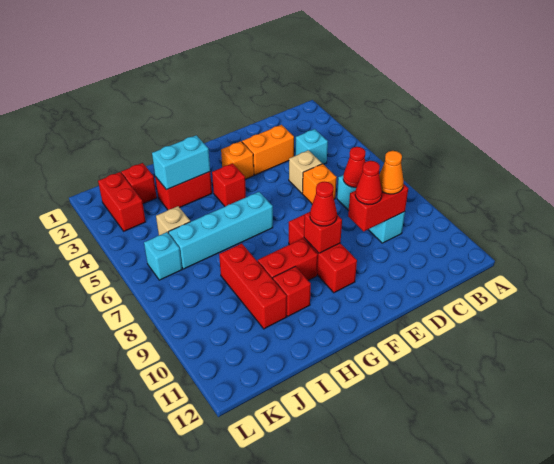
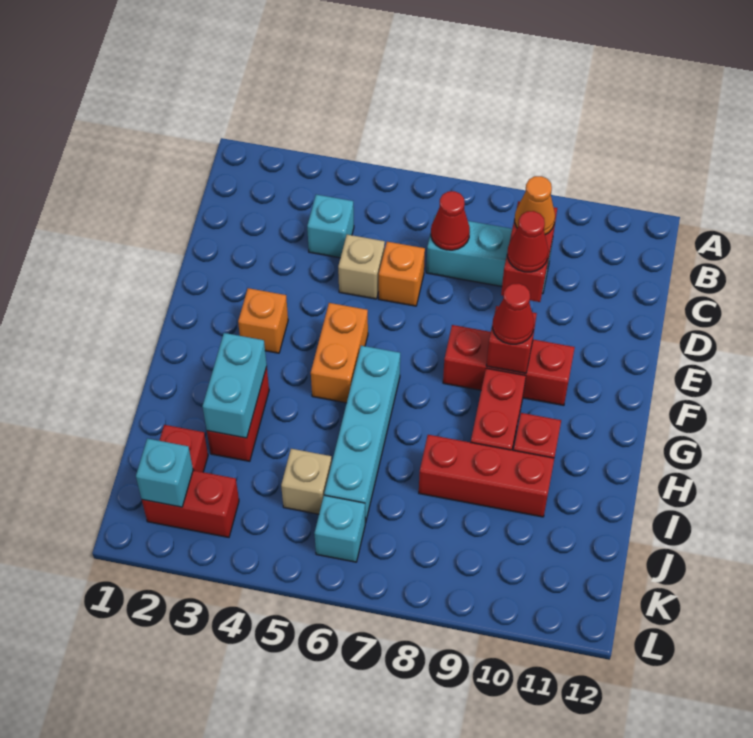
orange 1x2 brick [242,125,294,175] -> orange 1x2 brick moved to [311,303,368,403]
red 1x1 brick [212,163,246,206] -> none
none -> cyan 1x1 brick [136,439,193,507]

